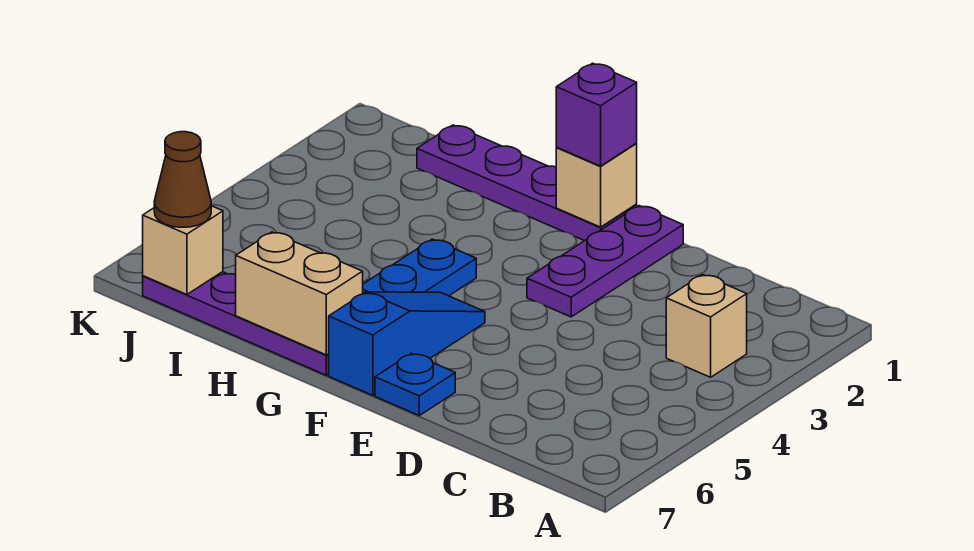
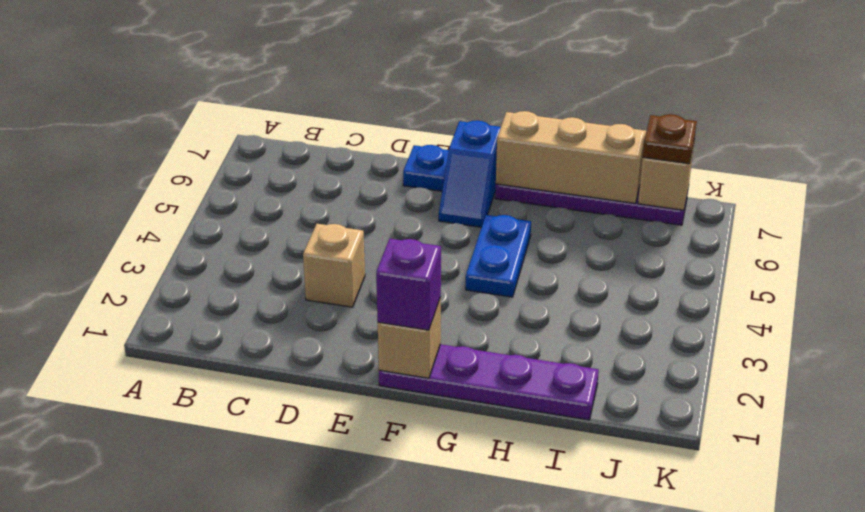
tan 1x1 brick [666,275,747,377] -> tan 1x1 brick moved to [303,224,365,307]
purple 1x3 plate [527,206,683,317] -> none
blue 1x3 slope [329,292,485,395] -> blue 1x2 slope [439,121,501,227]
tan 1x2 brick [235,232,363,355] -> tan 1x3 brick [496,111,646,203]
brown 1x1 cone [154,132,211,227] -> brown 1x1 plate [643,114,697,164]

